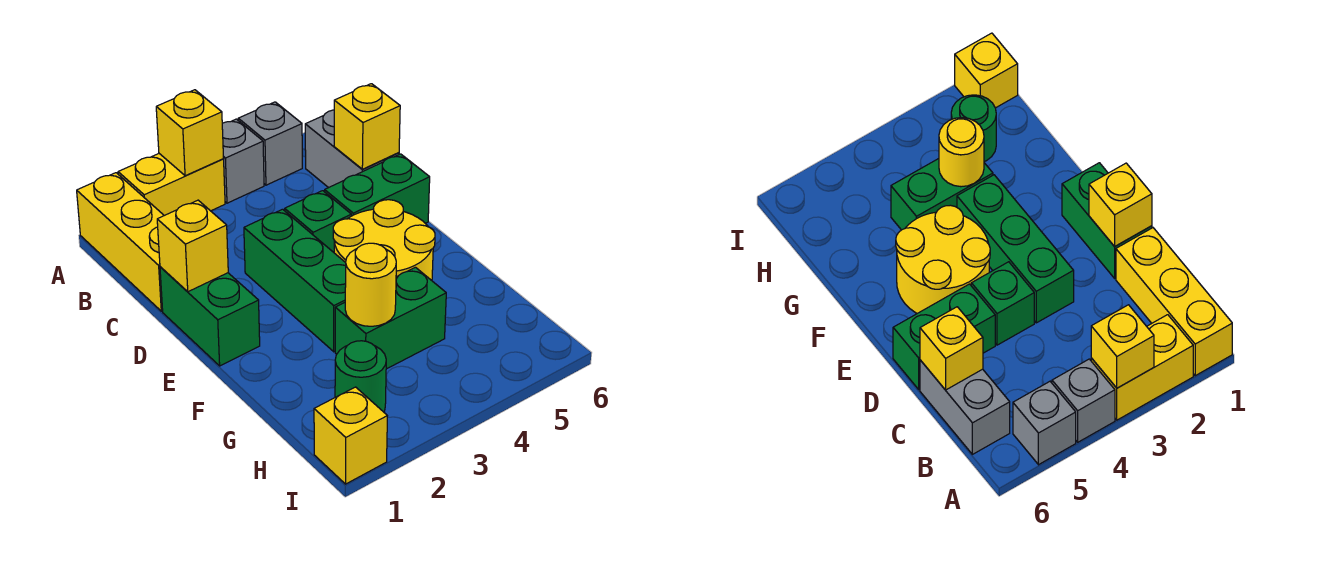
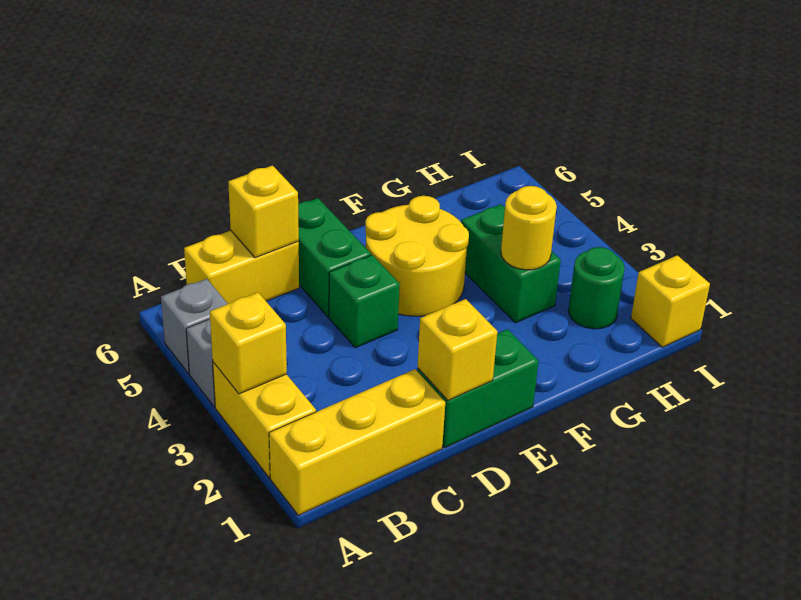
grey 1x2 brick [305,110,399,188] -> yellow 1x2 brick [184,231,299,304]
green 1x3 brick [244,209,346,352] -> none

